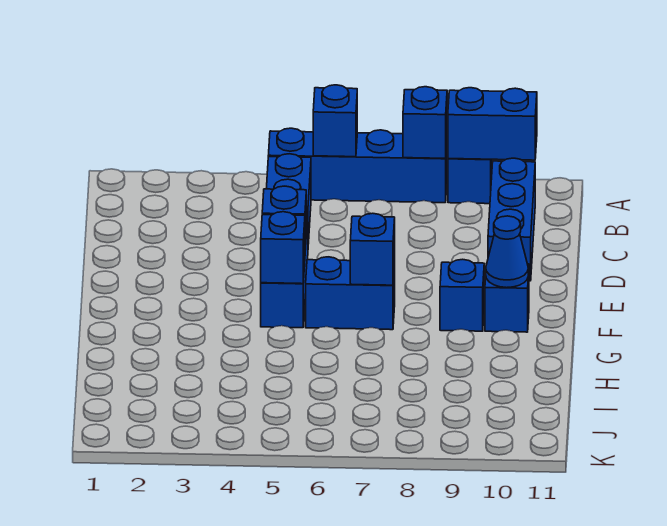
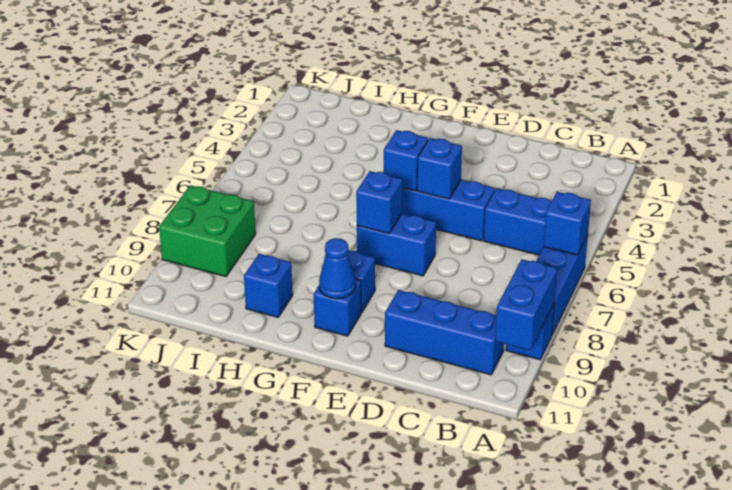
blue 1x4 brick [268,128,447,203] -> blue 1x3 brick [537,235,588,335]
blue 1x1 brick [403,87,447,158] -> blue 1x1 brick moved to [244,254,293,317]
blue 1x2 brick [306,257,395,330] -> blue 1x2 brick turned to [357,214,436,276]
none -> green 2x2 brick [159,185,256,277]

